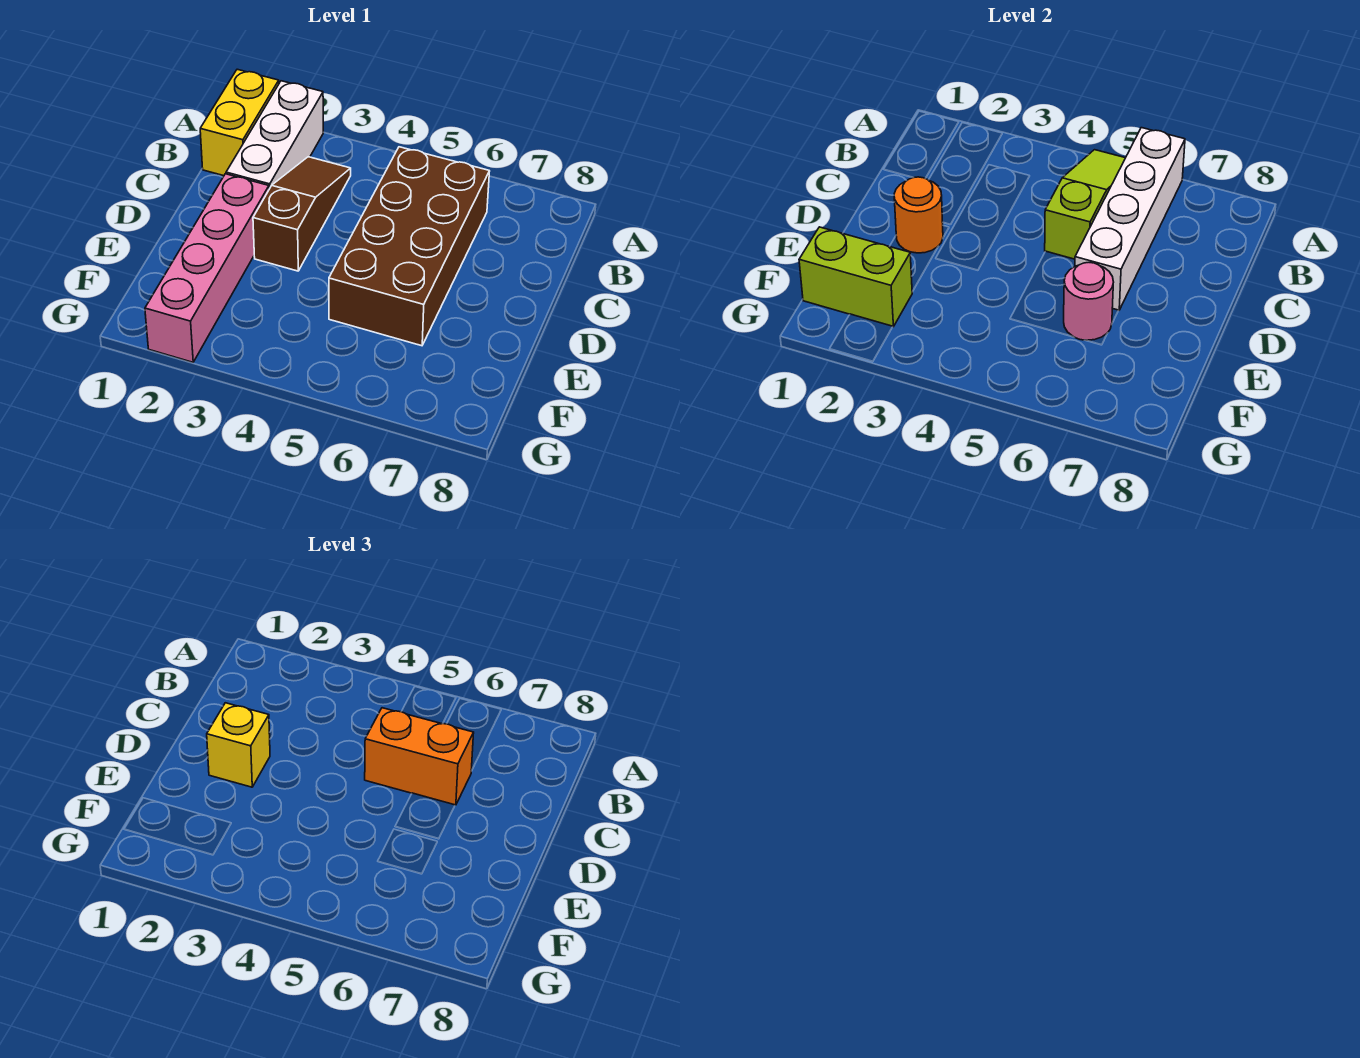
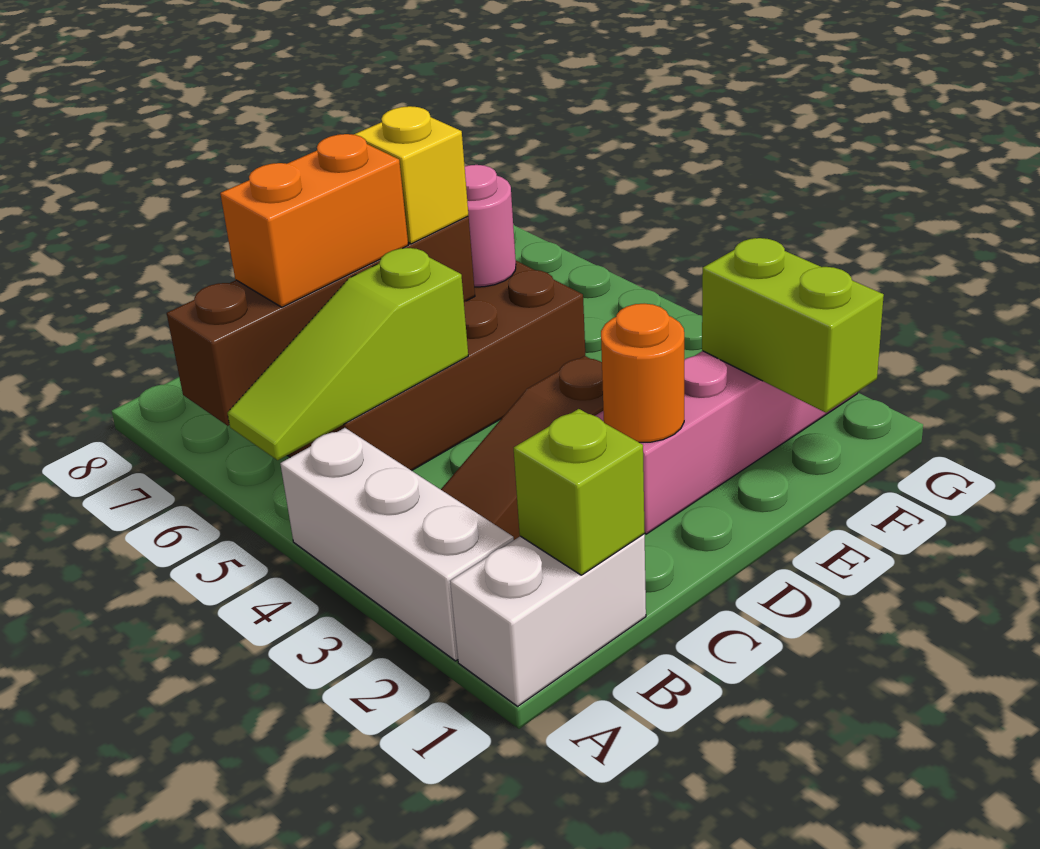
yellow 1x2 brick [200,69,279,176] -> white 1x2 brick [450,534,646,706]
white 1x3 brick [226,81,323,189] -> white 1x3 brick turned to [280,428,514,661]
white 1x4 brick [1075,128,1185,310] -> brown 1x4 brick [167,216,475,426]
none -> lime 1x1 brick [514,409,645,575]
orange 1x2 brick [365,708,474,805] -> orange 1x2 brick turned to [220,134,408,307]
yellow 1x1 brick [207,703,270,787] -> yellow 1x1 brick moved to [354,106,469,244]

